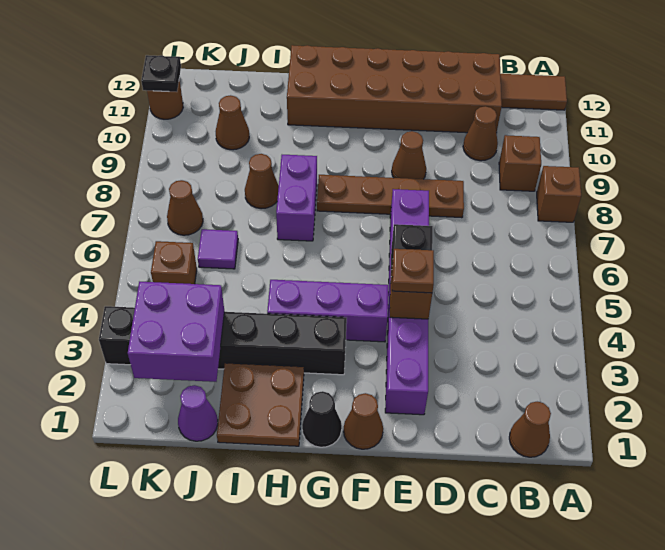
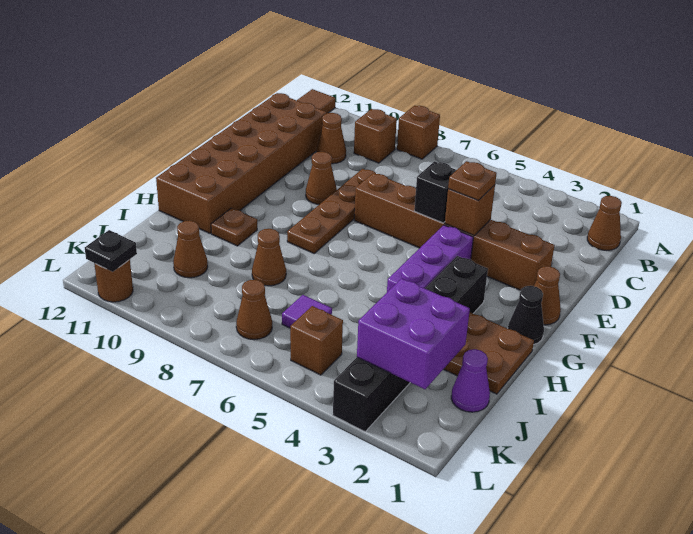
purple 1x6 brick [385,189,429,415] -> brown 1x6 brick [354,173,555,290]
purple 1x2 brick [276,155,317,241] -> none
none -> brown 1x1 plate [211,208,257,246]

